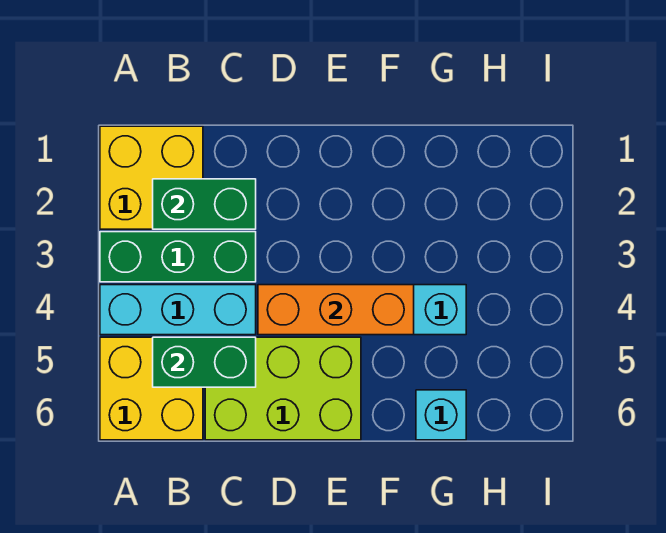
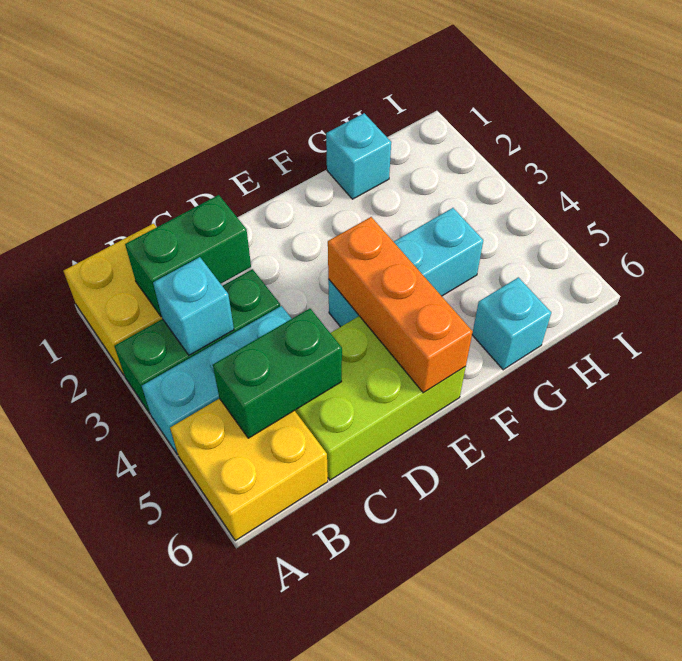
none -> cyan 1x1 brick [153,257,234,355]
orange 1x3 brick [258,285,414,335] -> orange 1x3 brick turned to [328,217,473,393]
none -> cyan 1x1 brick [326,113,391,199]

